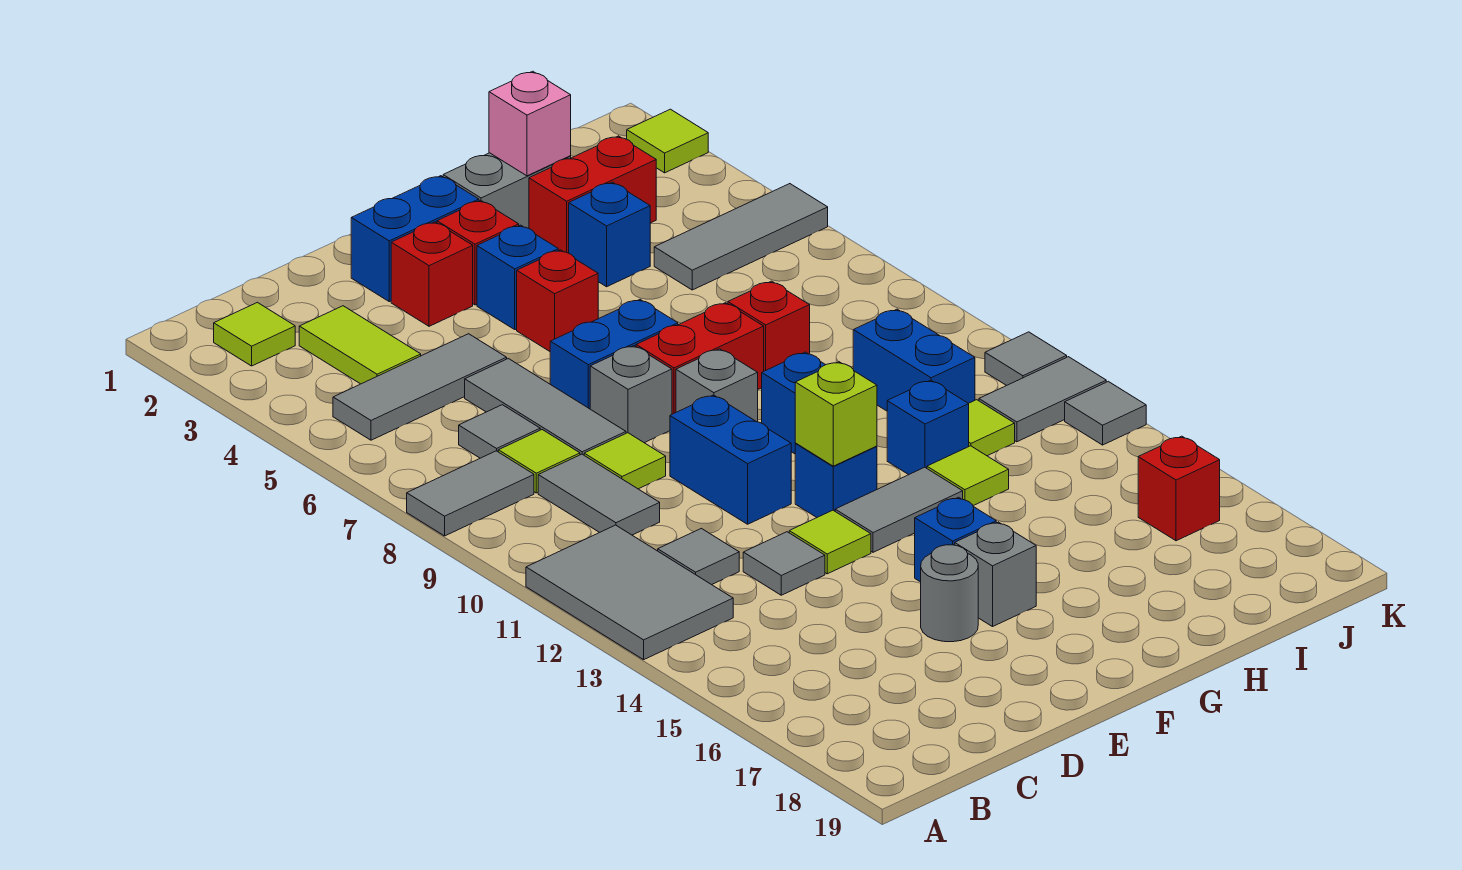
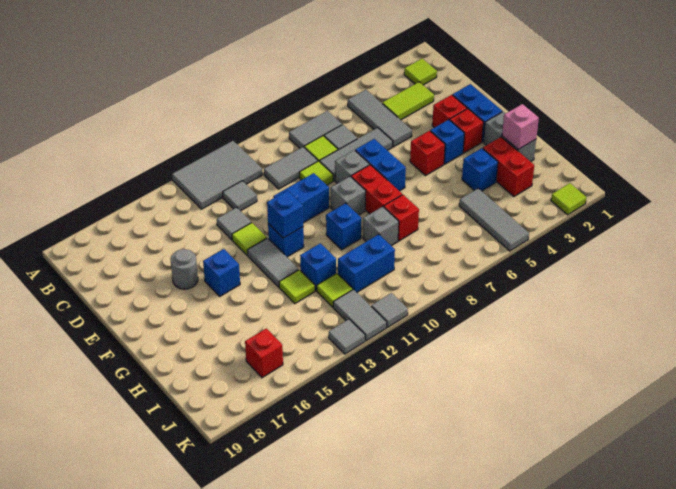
grey 1x2 tile [407,451,534,536] -> grey 1x2 tile turned to [289,111,342,148]
lime 1x1 brick [795,362,877,466] -> blue 1x1 brick [267,191,303,238]
grey 1x1 brick [955,522,1036,627] -> grey 1x1 brick moved to [363,207,399,246]

